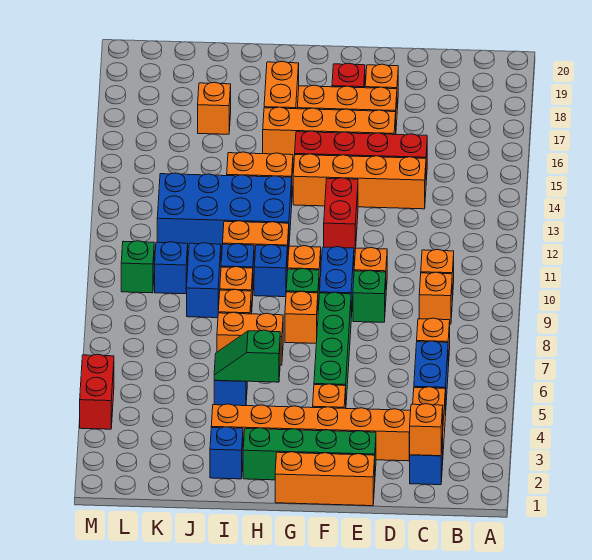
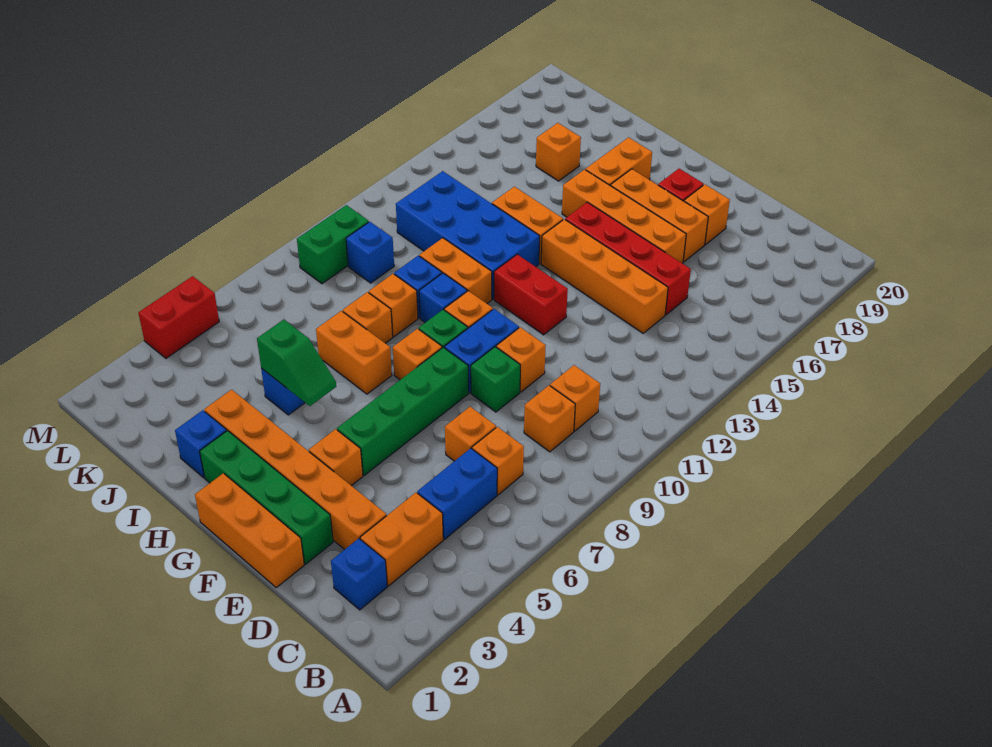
orange 1x1 brick [410,404,443,456] -> orange 1x1 brick moved to [445,407,496,461]
red 1x2 brick [324,178,358,253] -> red 1x2 brick turned to [494,254,568,335]
green 1x2 slope [214,330,280,382] -> green 1x2 slope turned to [257,320,336,406]
blue 1x2 brick [186,243,221,318] -> none
green 1x1 brick [121,241,154,293] -> green 1x2 brick [297,205,369,284]

